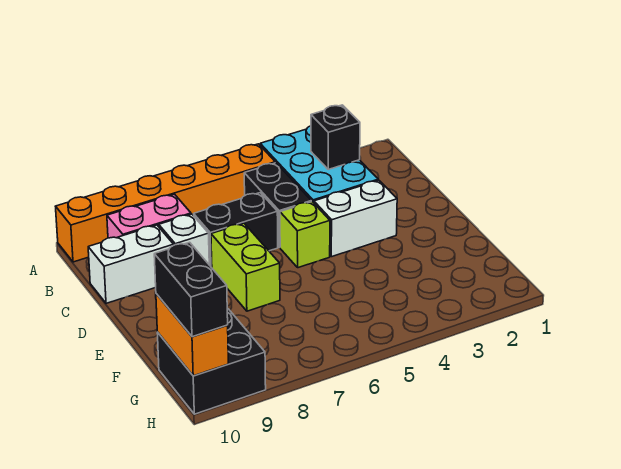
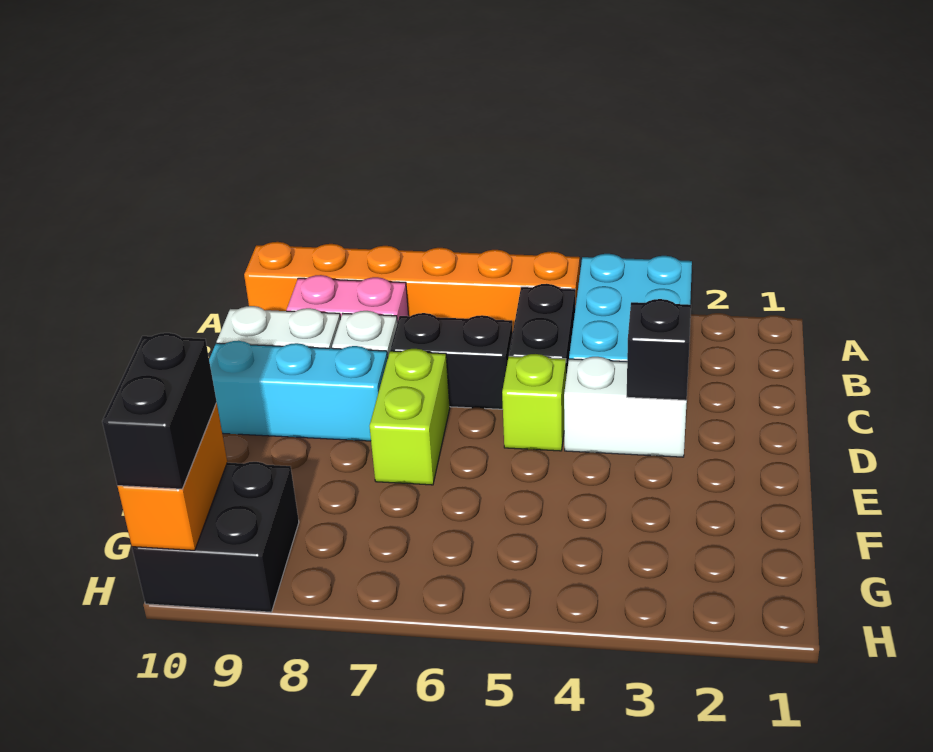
black 1x1 brick [311,105,360,169] -> black 1x1 brick moved to [627,299,691,400]
none -> cyan 1x3 brick [209,341,388,441]

